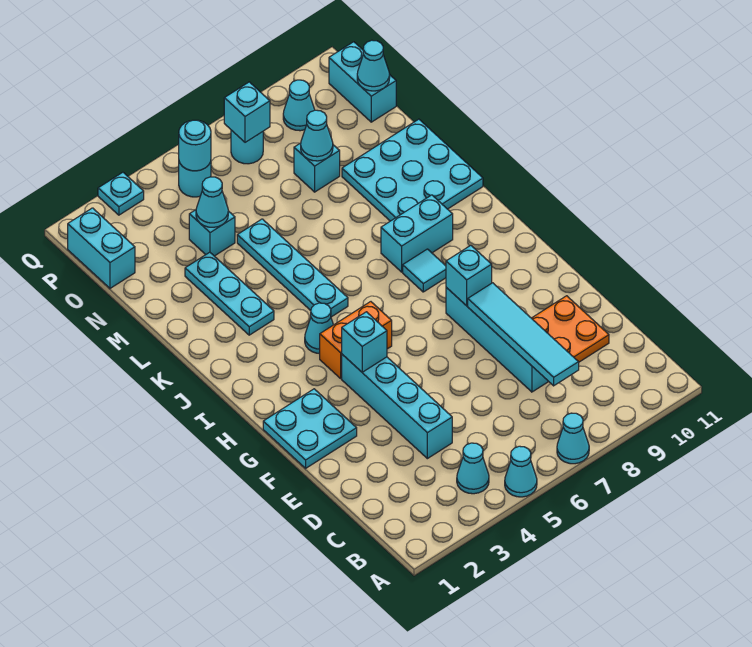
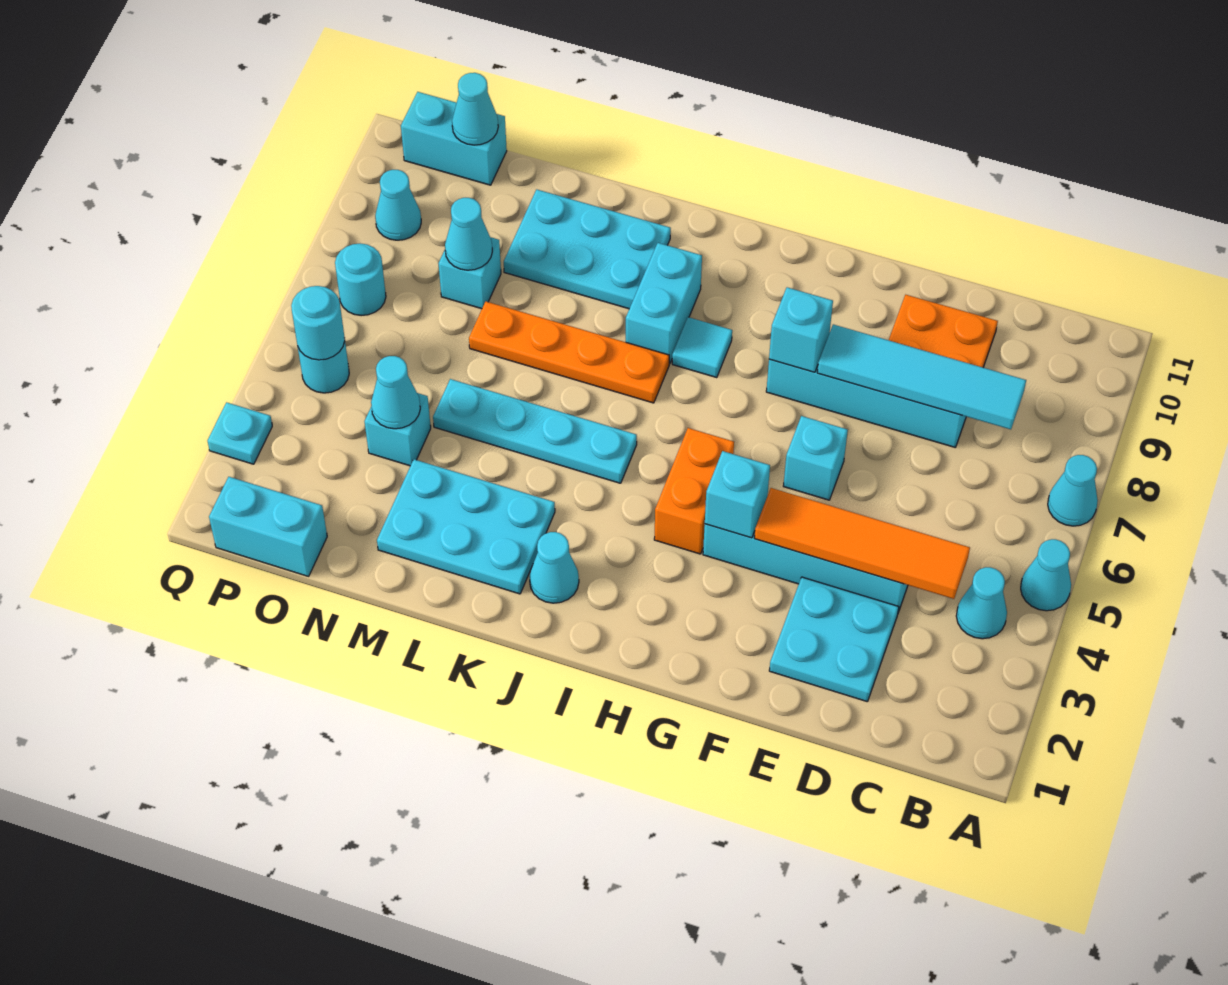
none -> orange 1x4 tile [755,488,970,599]
cyan 2x2 plate [263,389,357,468] -> cyan 2x2 plate moved to [769,577,899,702]
cyan 1x1 cone [305,303,333,354] -> cyan 1x1 cone moved to [529,532,579,603]
none -> orange 1x4 plate [469,302,669,403]
cyan 1x3 plate [185,252,274,335] -> cyan 2x3 plate [377,459,555,594]
cyan 3x3 plate [342,119,483,221] -> cyan 2x3 plate [504,190,671,309]
cyan 1x1 brick [224,82,270,142] -> cyan 1x1 brick moved to [784,416,848,500]

